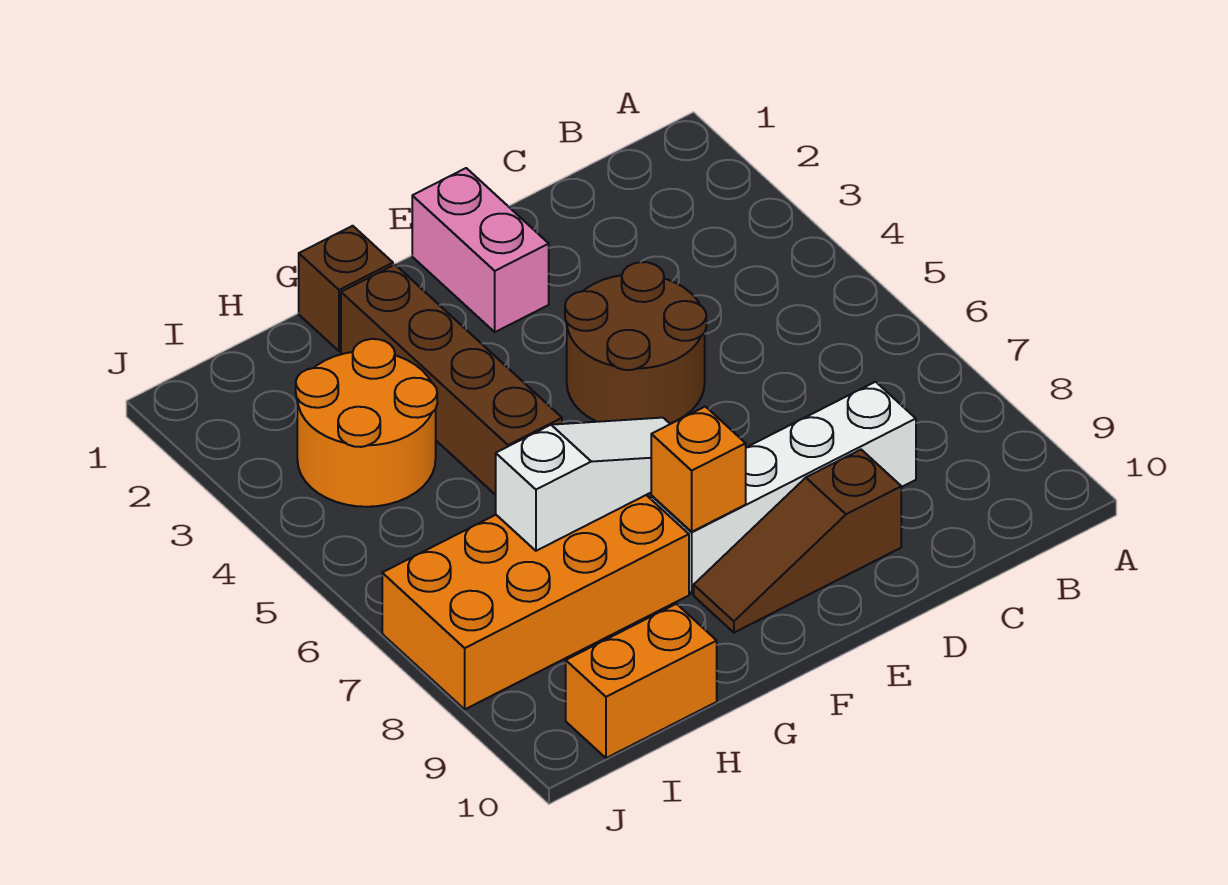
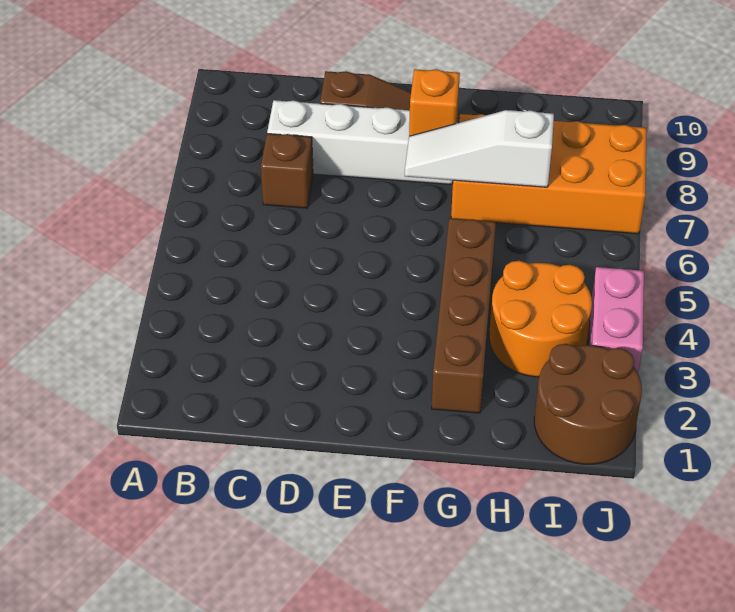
brown 2x2 round brick [565,262,706,423] -> brown 2x2 round brick moved to [534,344,642,464]
pink 1x2 brick [412,168,549,332] -> pink 1x2 brick moved to [589,267,644,373]
brown 1x1 brick [299,226,393,351] -> brown 1x1 brick moved to [261,134,313,208]
orange 1x2 brick [566,604,717,758] -> none

